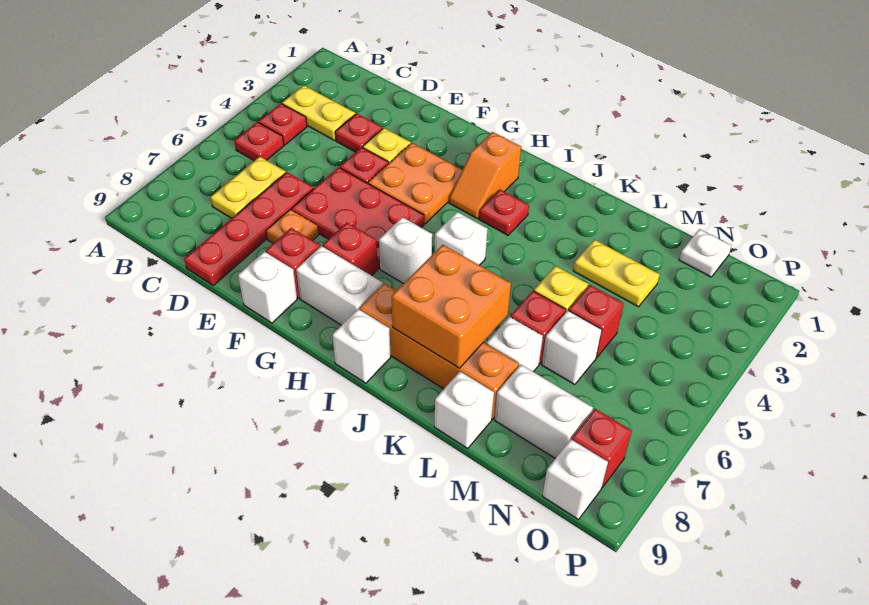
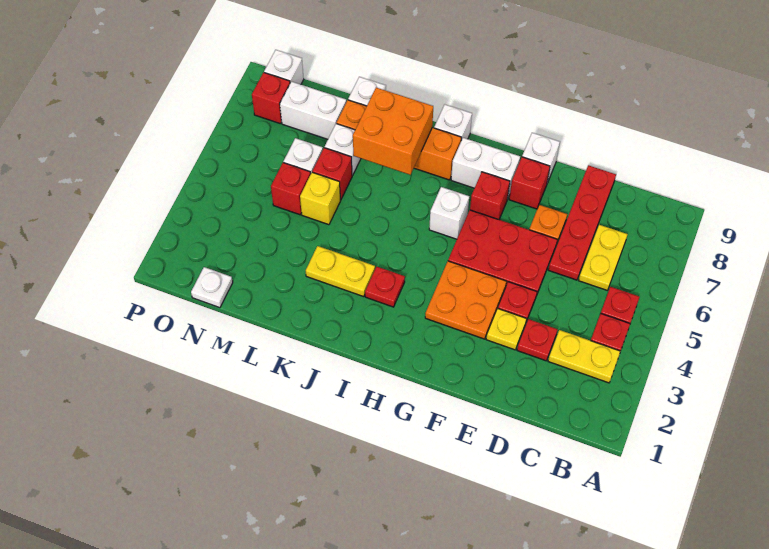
orange 1x2 slope [449,132,521,219] -> none
white 1x1 brick [435,212,487,265] -> none
yellow 1x2 plate [573,240,660,307] -> yellow 1x2 plate moved to [306,246,375,297]

